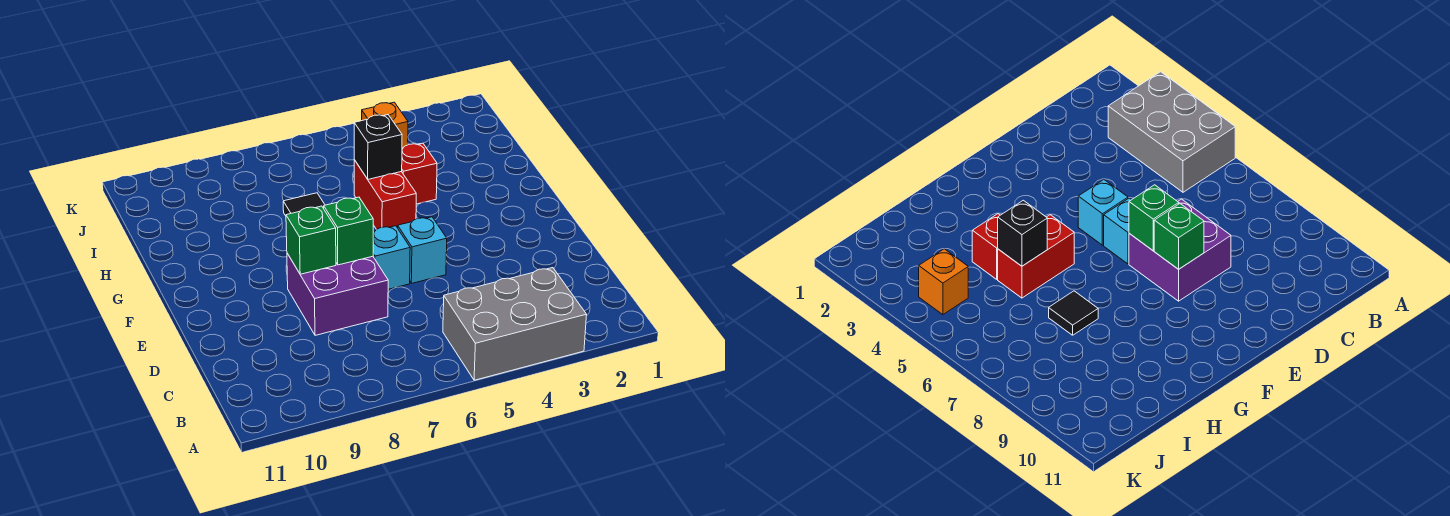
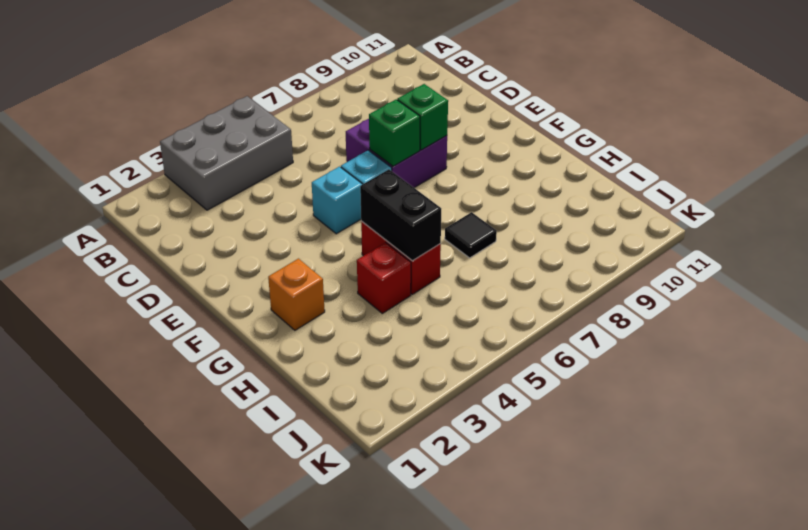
black 1x1 brick [354,115,402,179] -> black 1x2 brick [360,169,441,261]
orange 1x1 brick [362,102,408,148] -> orange 1x1 brick moved to [268,259,325,330]

